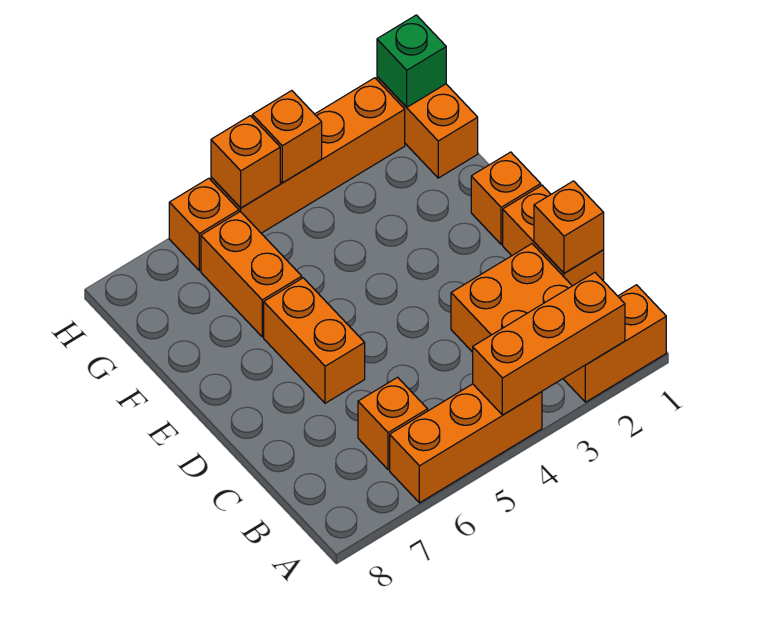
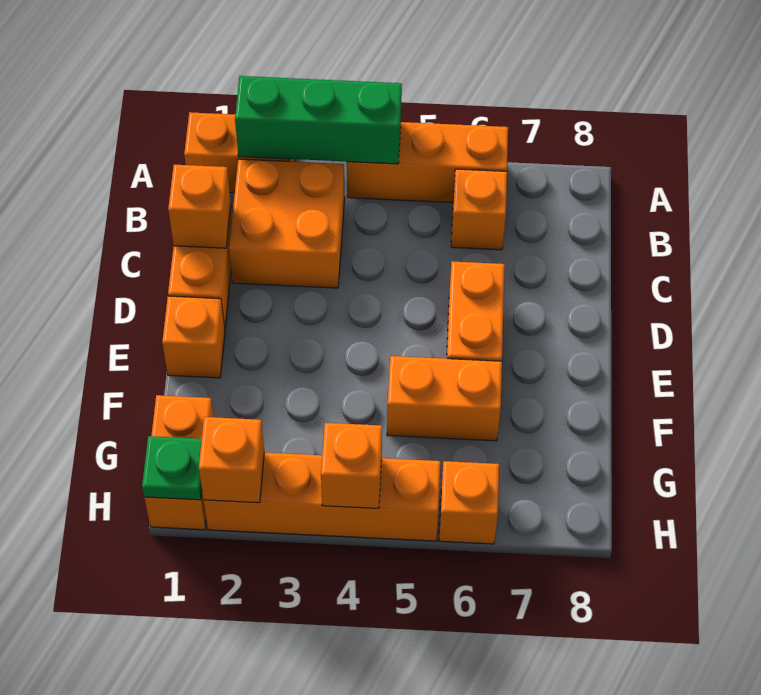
orange 1x3 brick [473,273,625,415] -> green 1x3 brick [235,76,402,164]
orange 1x2 brick [201,212,302,337] -> orange 1x2 brick turned to [387,356,502,441]
green 1x1 brick [377,15,446,107] -> green 1x1 plate [142,436,202,500]
orange 1x1 brick [211,116,280,208] -> orange 1x1 brick moved to [199,417,264,503]

